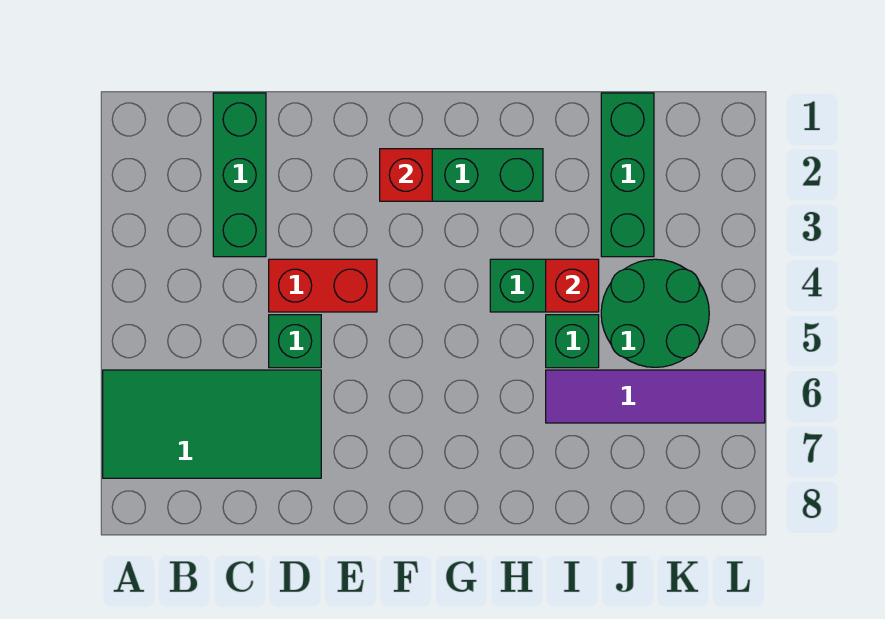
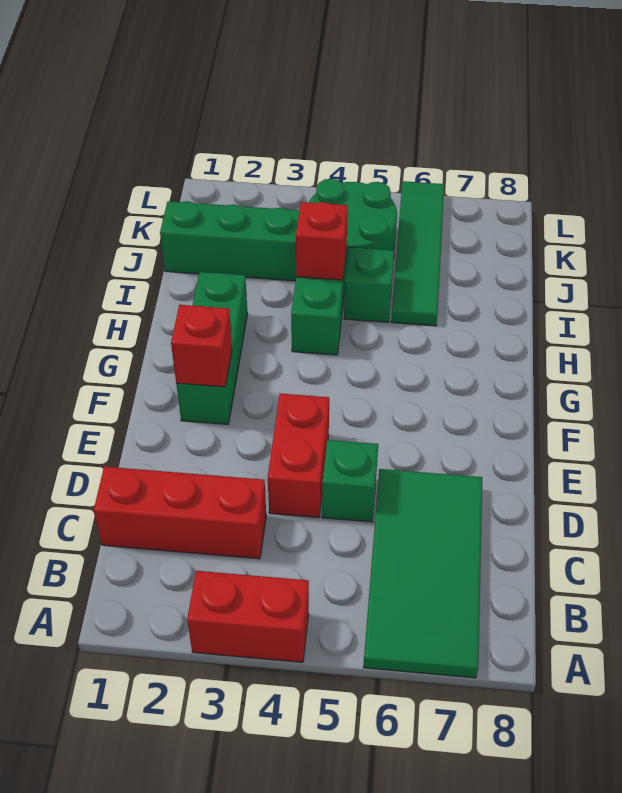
none -> red 1x2 brick [187,571,309,662]
green 1x3 brick [213,93,266,257] -> red 1x3 brick [94,467,266,559]
purple 1x4 tile [546,370,765,423] -> green 1x4 tile [391,181,444,326]

